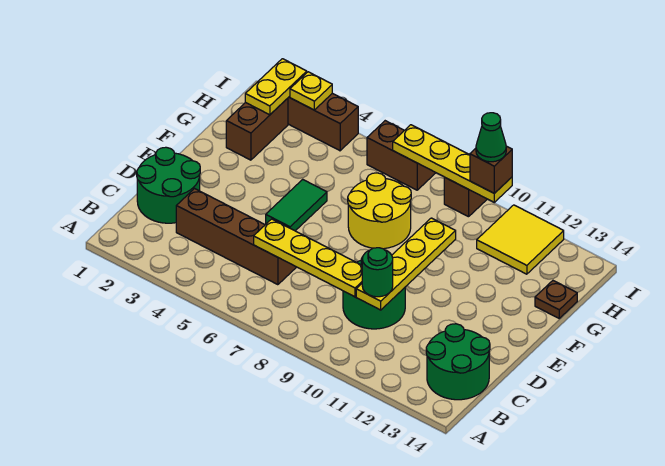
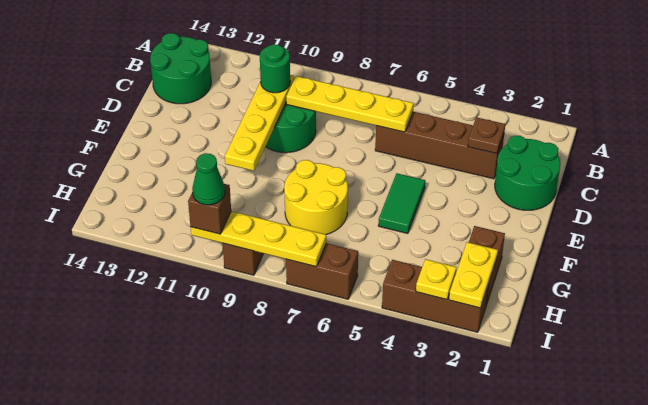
brown 1x1 plate [535,281,577,318] -> brown 1x1 plate moved to [468,117,505,154]
yellow 2x2 tile [477,205,564,274] -> none

